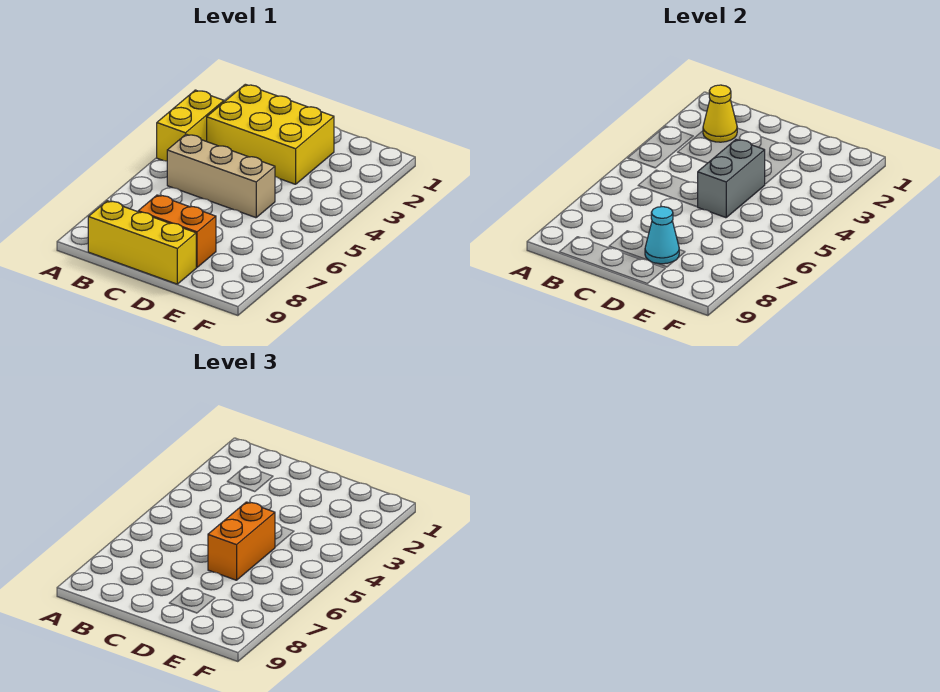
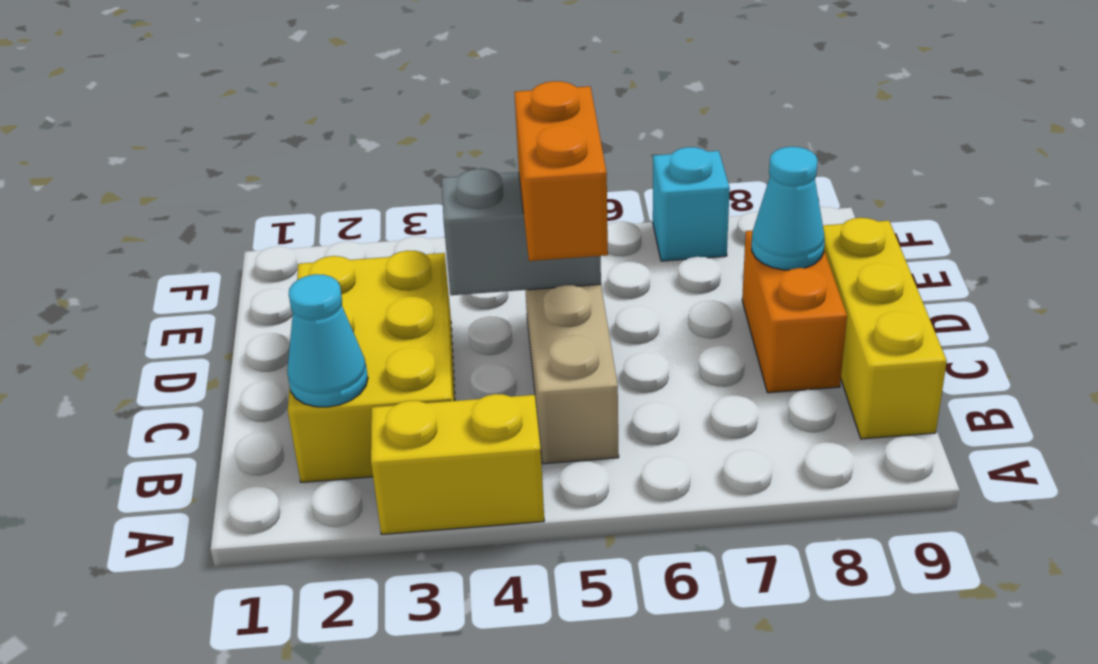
yellow 1x1 cone [703,85,737,142] -> cyan 1x1 cone [287,274,368,407]
orange 1x2 brick [208,502,275,580] -> orange 1x2 brick turned to [515,81,608,261]
none -> cyan 1x1 brick [653,147,730,261]

